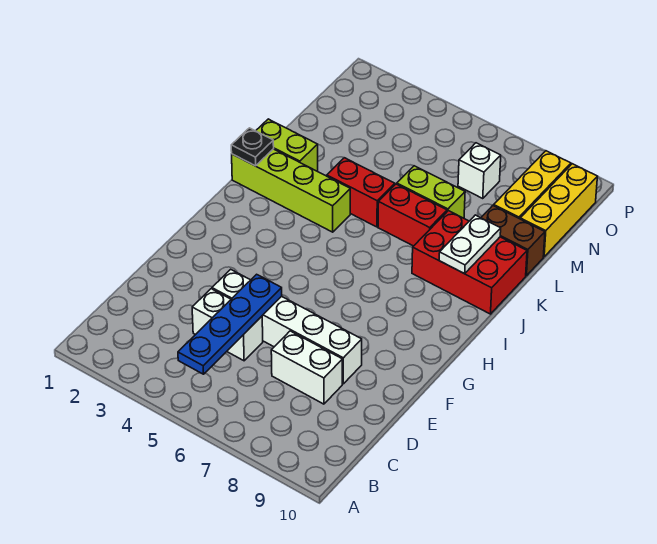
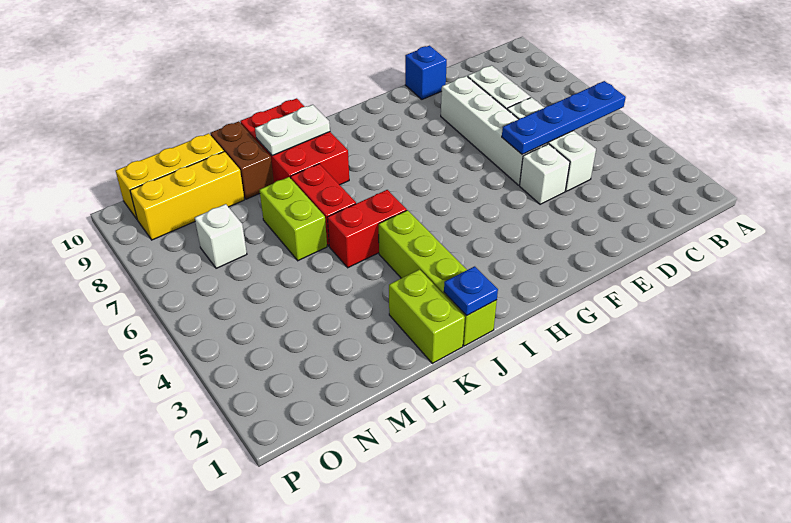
white 1x2 brick [192,289,263,361] -> white 1x3 brick [507,98,596,191]
none -> blue 1x1 brick [405,46,447,99]
black 1x1 plate [231,128,274,166] -> blue 1x1 plate [444,266,498,316]
red 1x2 brick [327,158,395,227] -> red 1x2 brick turned to [328,190,407,268]

